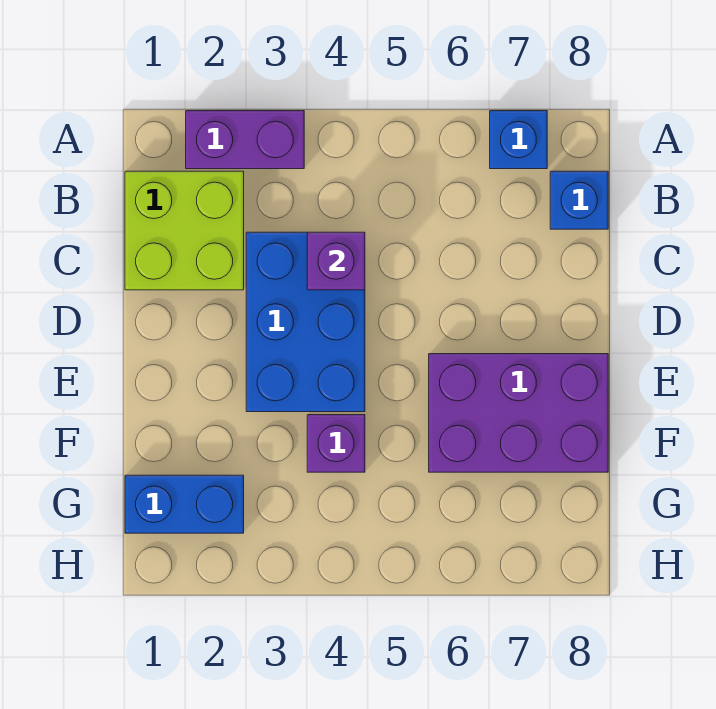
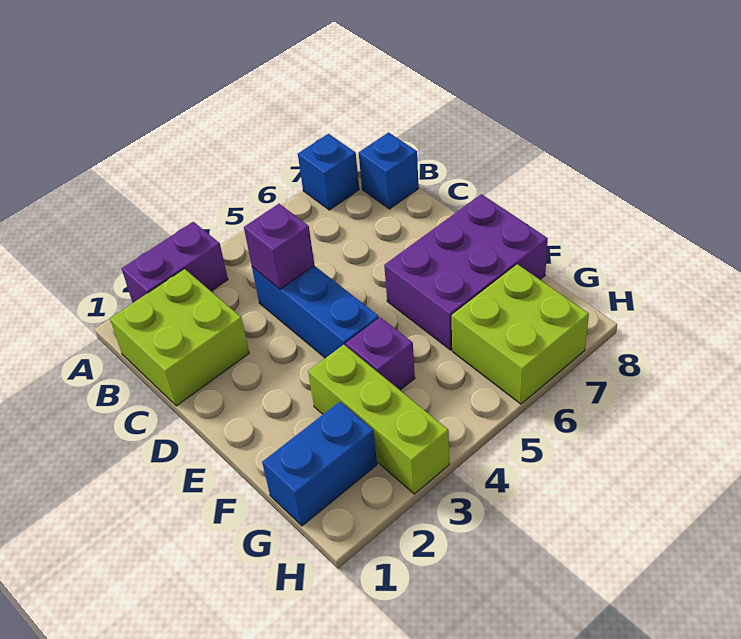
blue 2x3 brick [246,232,365,412] -> blue 1x3 brick [252,266,379,358]
none -> lime 1x3 brick [308,345,449,494]
none -> lime 2x2 brick [452,264,589,404]

